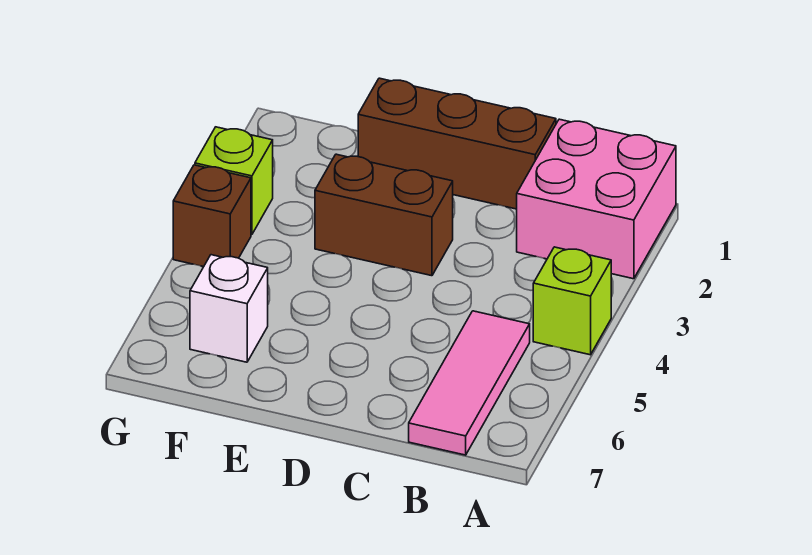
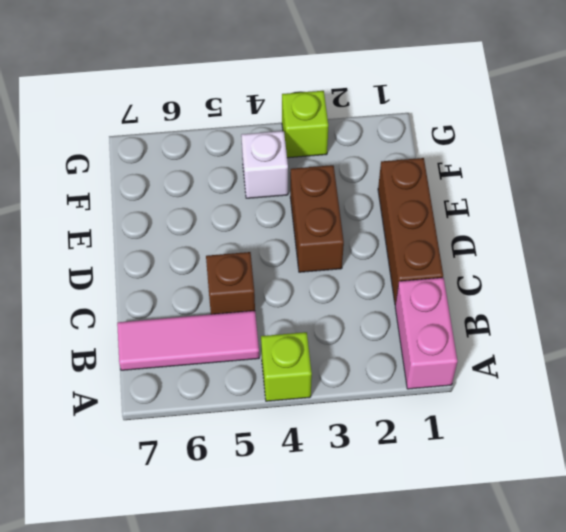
pink 2x2 brick [517,119,676,279] -> pink 1x2 brick [395,278,457,389]
white 1x1 brick [190,255,268,362] -> white 1x1 brick moved to [241,131,288,198]
brown 1x1 brick [173,165,251,267] -> brown 1x1 brick moved to [206,252,255,314]

